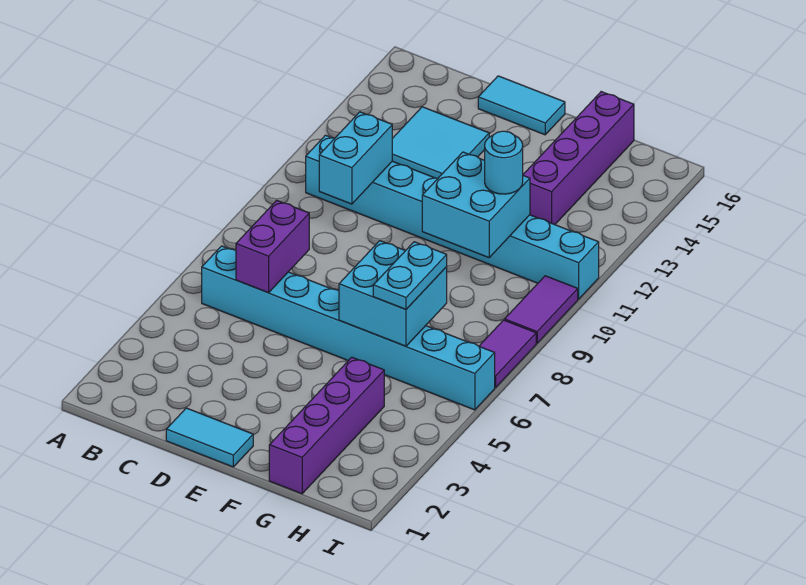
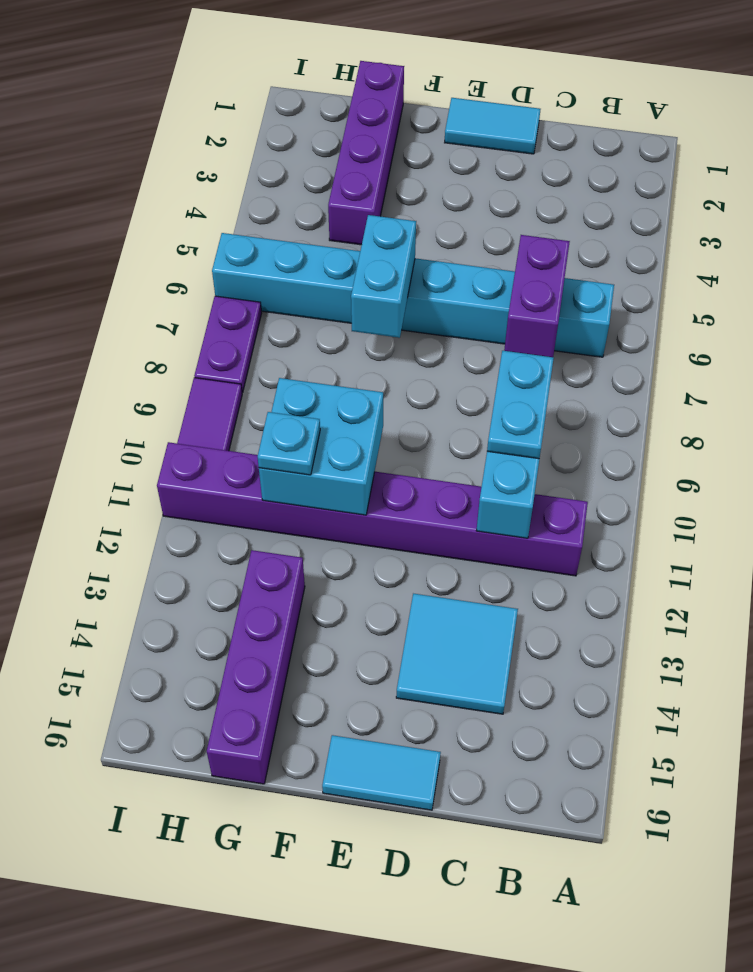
cyan 1x8 brick [306,135,599,299] -> purple 1x8 brick [157,442,588,576]
cyan 2x2 brick [339,241,447,346] -> cyan 1x2 brick [351,215,416,338]
cyan 1x2 plate [373,242,447,309] -> cyan 1x2 plate moved to [487,351,554,459]
cyan 1x1 round brick [485,131,523,194] -> cyan 1x1 plate [258,412,320,475]
purple 1x2 tile [479,320,536,388] -> purple 1x2 plate [194,296,262,393]

